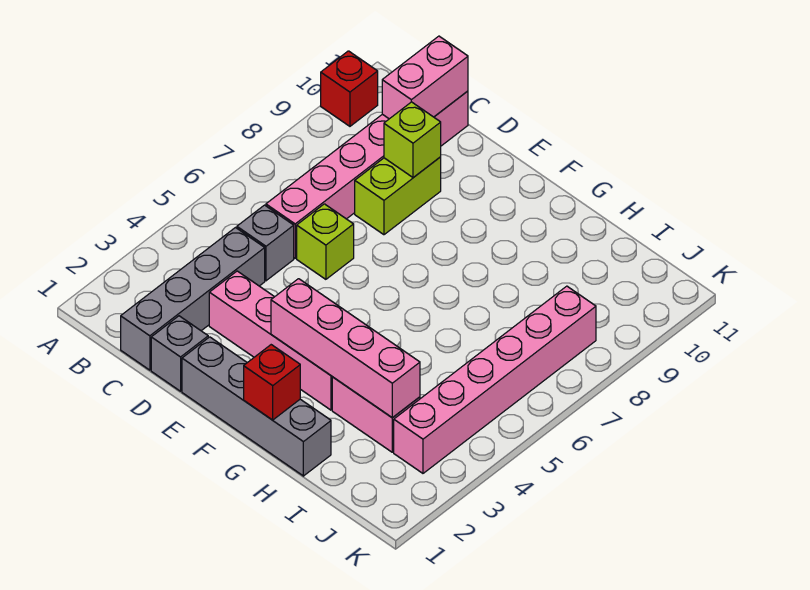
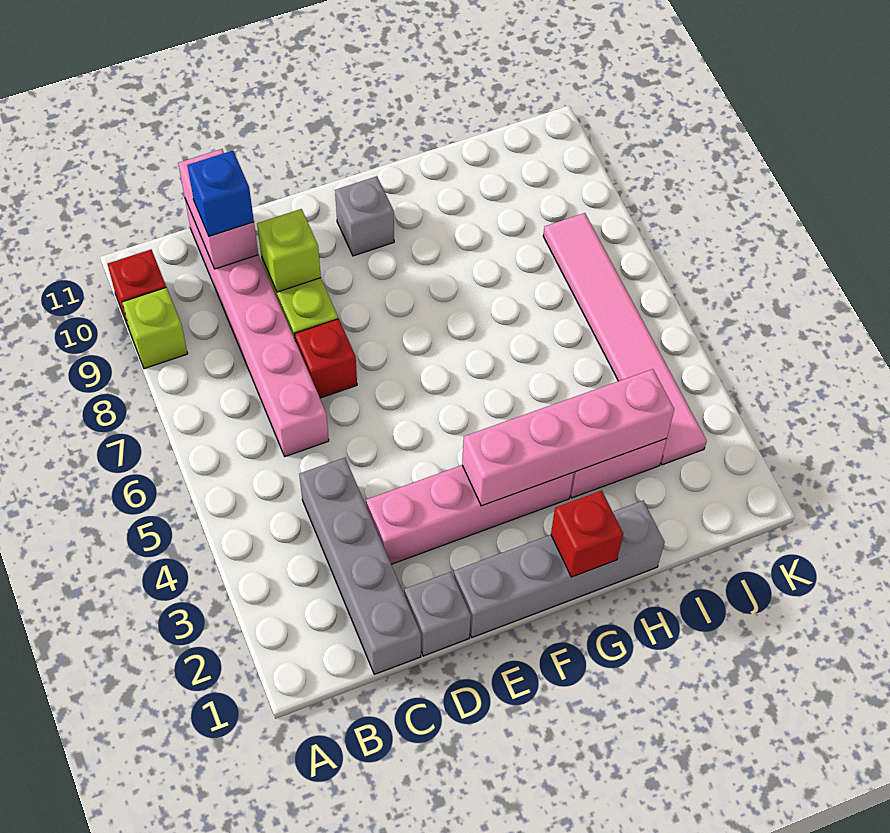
grey 1x1 brick [237,205,294,281] -> grey 1x1 brick moved to [335,176,394,256]
none -> blue 1x1 brick [187,151,254,236]
lime 1x1 brick [297,204,354,279] -> lime 1x1 brick moved to [122,287,188,369]
none -> red 1x1 brick [295,319,357,398]
pink 1x6 brick [394,286,596,473] -> pink 1x6 tile [543,213,707,465]

